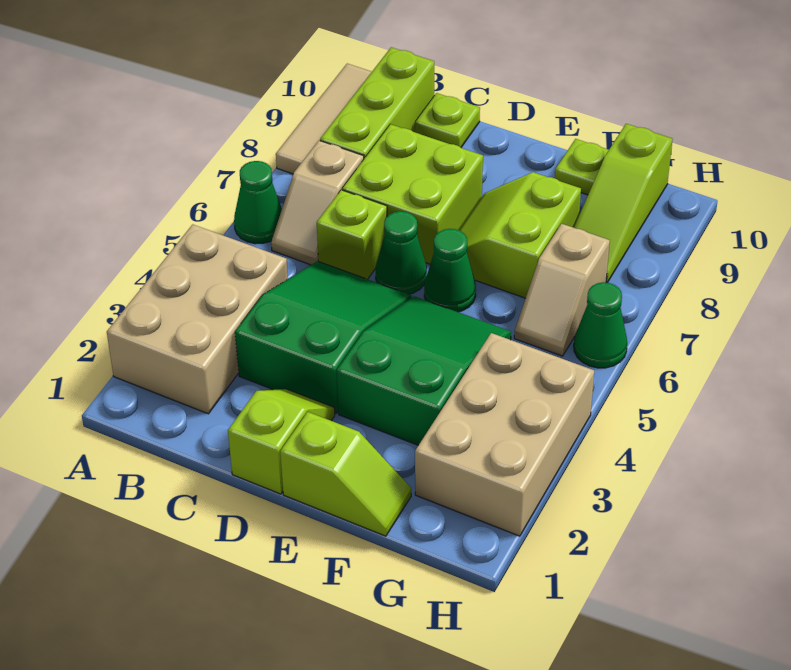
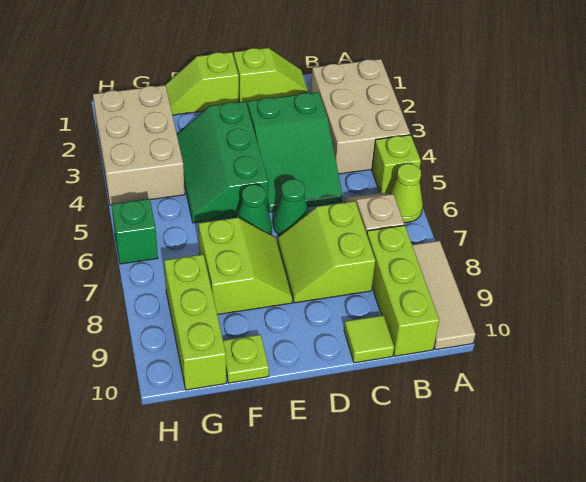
green 1x1 cone [234,161,282,244] -> lime 1x1 cone [390,164,423,223]
lime 1x1 brick [317,190,387,279] -> lime 1x1 brick moved to [372,135,421,194]
lime 2x2 brick [342,124,483,264] -> lime 2x2 slope [278,201,375,303]
lime 1x1 plate [415,93,480,147] -> lime 1x1 tile [344,315,394,363]
lime 1x2 slope [228,389,335,494] -> lime 1x2 slope turned to [234,48,309,106]
green 2x3 slope [337,296,511,445] -> green 2x3 slope turned to [177,101,268,223]
tan 1x2 slope [514,224,610,356] -> none
lime 1x3 slope [574,124,673,283] -> lime 1x3 brick [164,254,226,390]
green 1x1 cone [574,282,627,368] -> green 1x1 brick [112,199,158,264]

